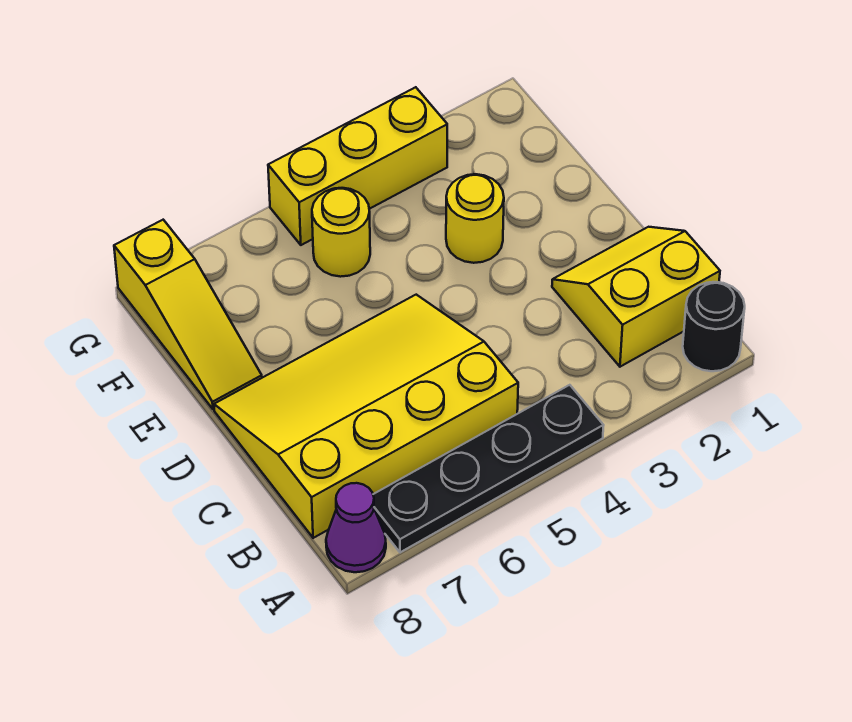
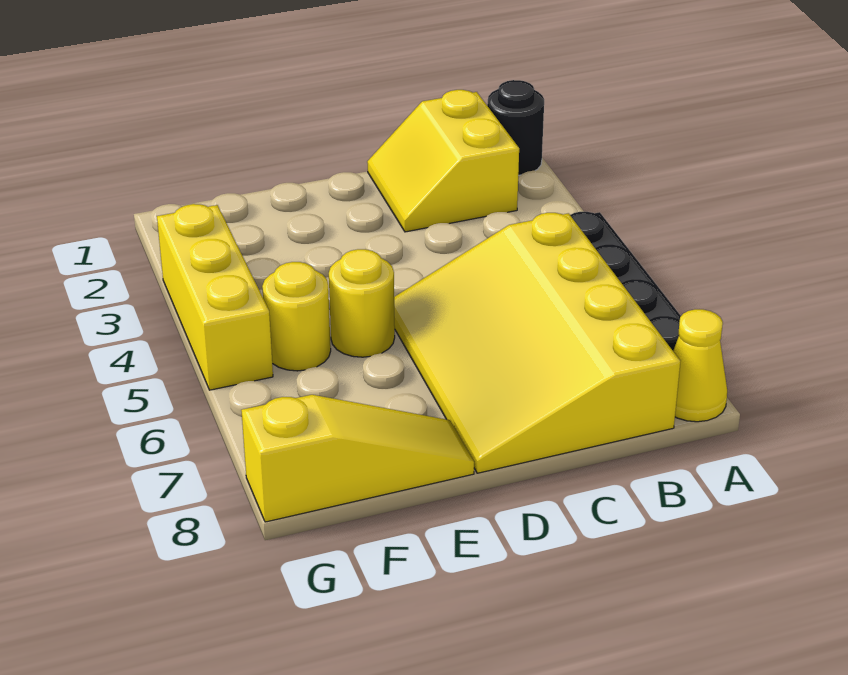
purple 1x1 cone [326,483,386,572] -> yellow 1x1 cone [673,309,727,422]
yellow 1x1 round brick [446,174,504,263] -> yellow 1x1 round brick moved to [329,249,395,357]

